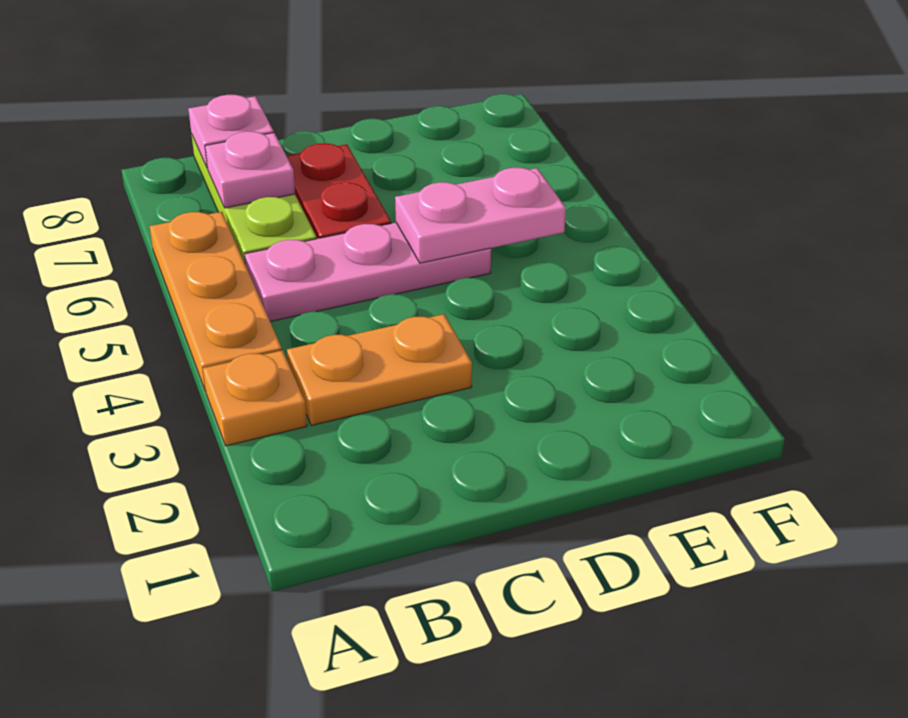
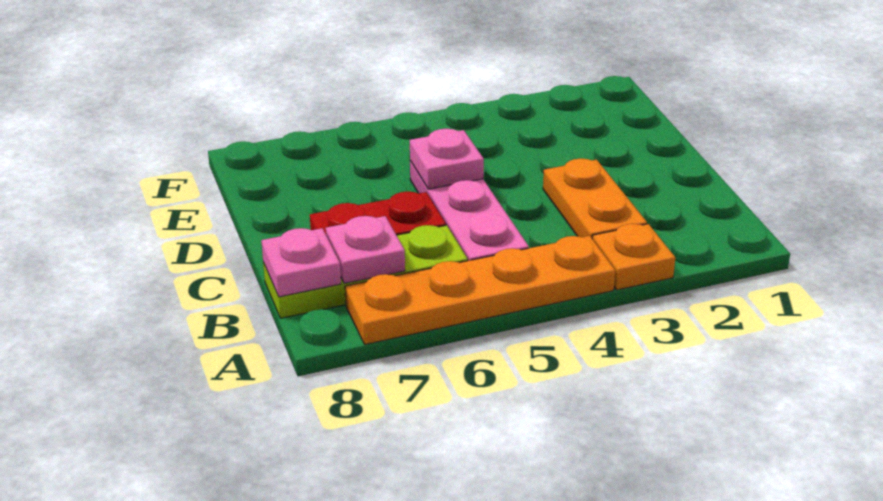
orange 1x3 plate [150,212,282,391] -> orange 1x4 plate [345,236,615,344]
pink 1x2 plate [395,168,566,263] -> pink 1x1 plate [410,129,484,189]

